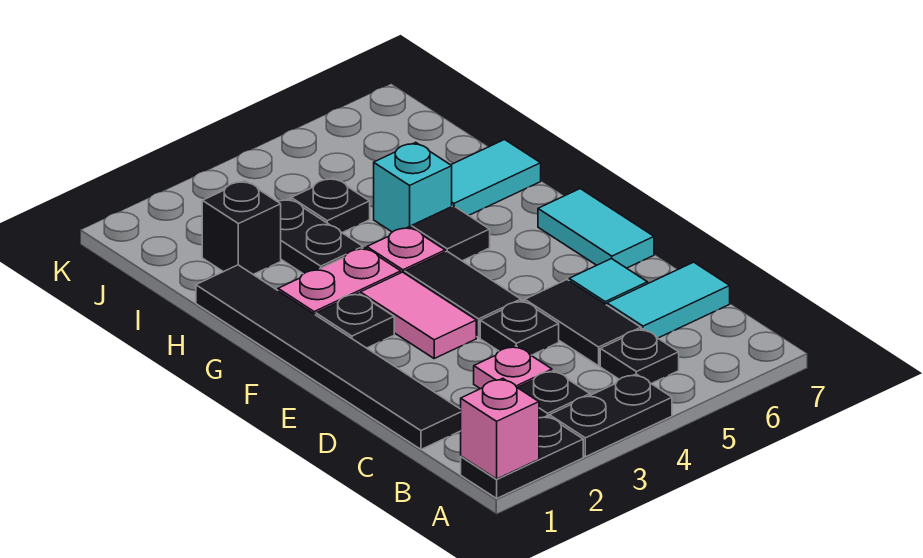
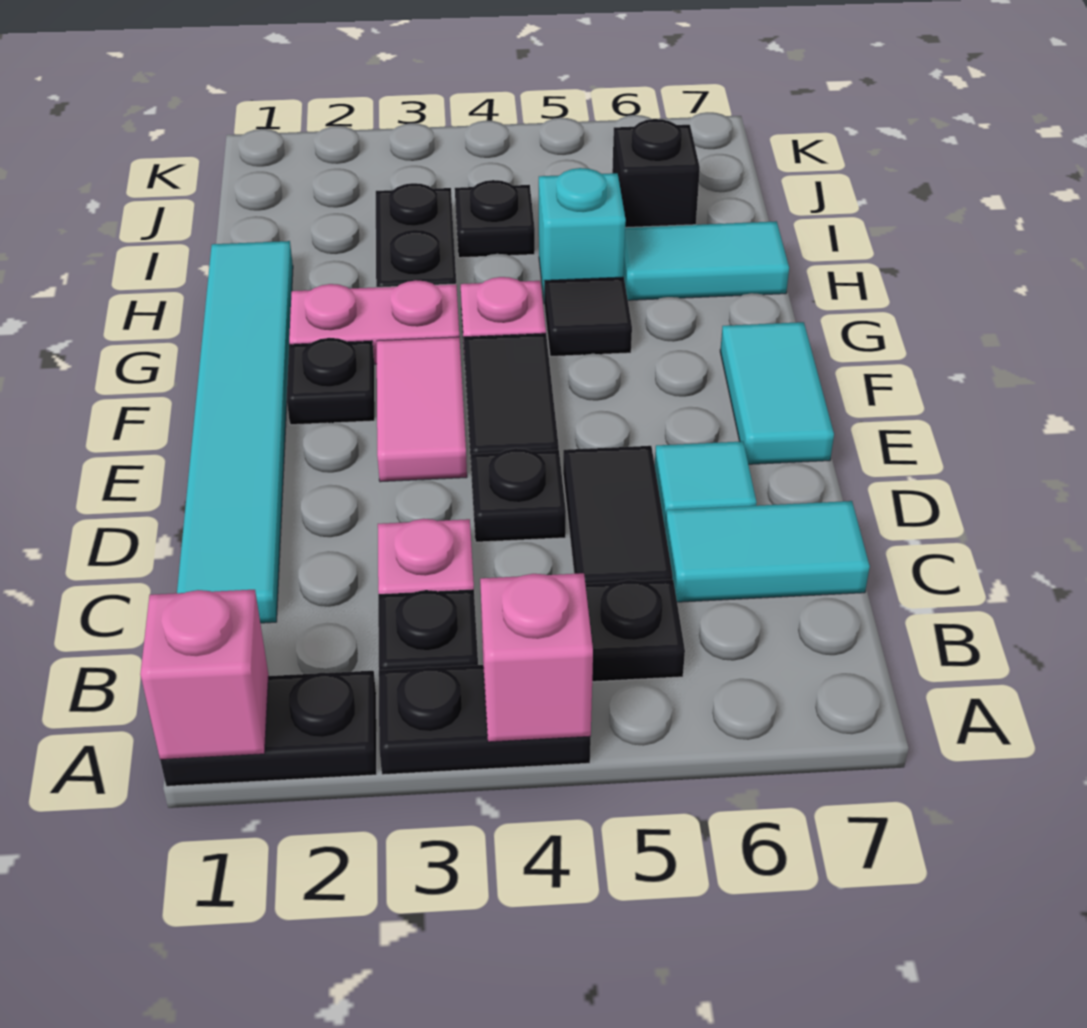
none -> pink 1x1 brick [480,573,593,742]
black 1x6 tile [196,265,461,449] -> cyan 1x6 tile [177,241,293,623]
black 1x1 brick [202,181,281,275] -> black 1x1 brick moved to [612,119,700,228]

